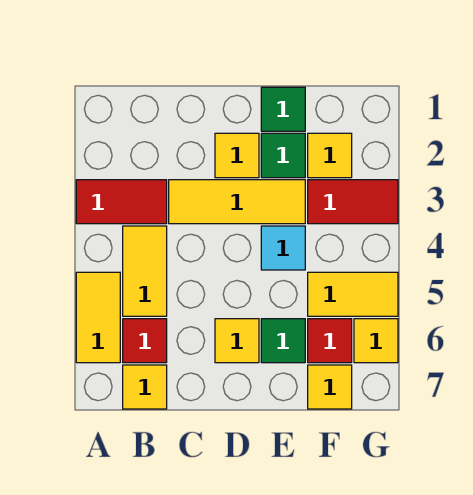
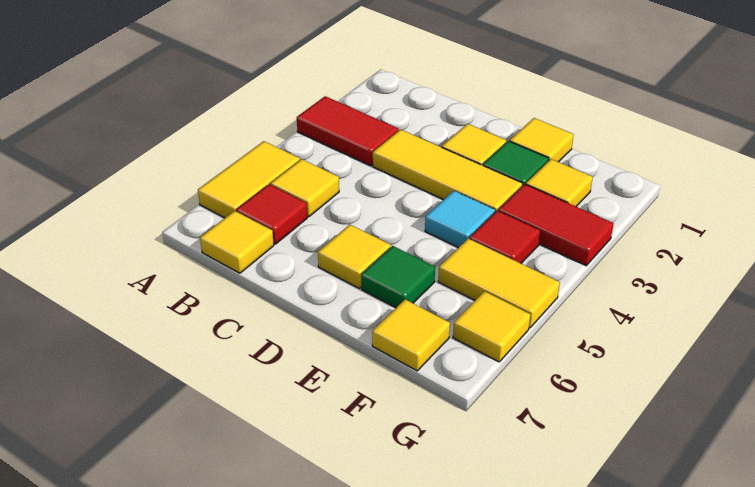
yellow 1x2 tile [123,226,167,316] -> yellow 1x1 tile [271,159,339,217]
green 1x1 tile [261,87,305,131] -> yellow 1x1 tile [510,118,574,162]
red 1x1 tile [308,319,352,363] -> red 1x1 tile moved to [469,211,540,263]

